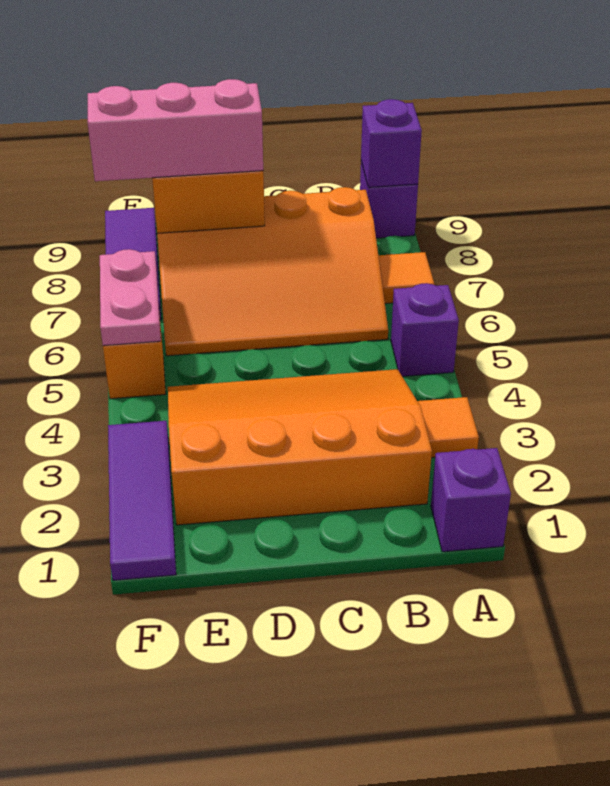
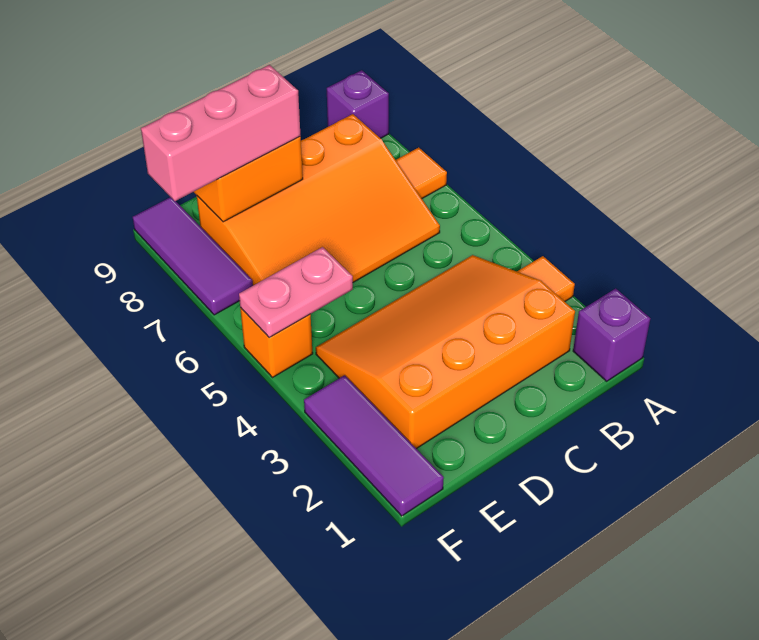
purple 1x1 brick [391,283,459,376] -> none
purple 1x1 brick [361,99,422,187] -> none
pink 1x2 plate [100,249,161,346] -> pink 1x2 plate turned to [239,247,353,338]

